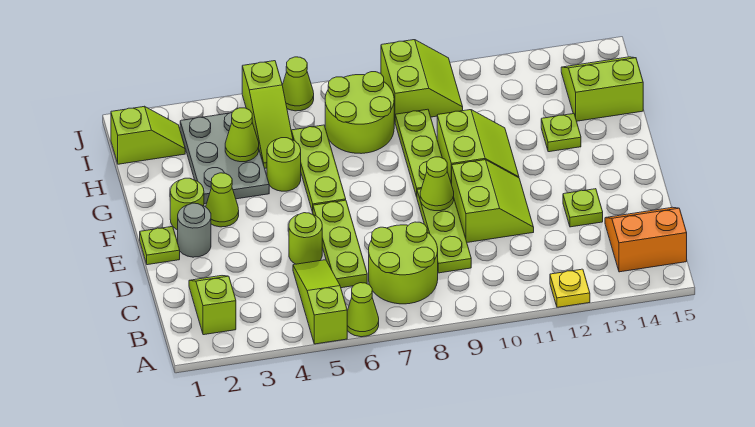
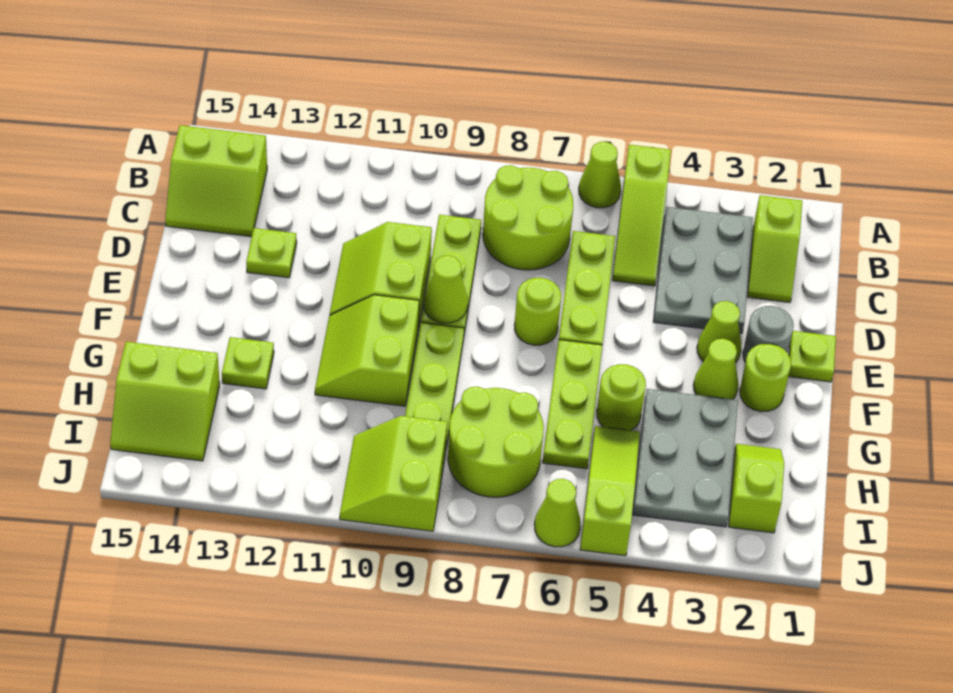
yellow 1x1 plate [550,269,590,307] -> none
none -> grey 2x3 plate [653,207,753,333]
orange 2x2 slope [605,207,687,272] -> lime 2x2 slope [165,125,267,237]
lime 1x1 round brick [289,213,322,264] -> lime 1x1 round brick moved to [514,278,561,345]
lime 1x1 cone [225,108,259,162] -> lime 1x1 cone moved to [697,301,742,363]
lime 1x2 slope [111,106,185,164] -> lime 1x2 slope turned to [729,444,784,533]

